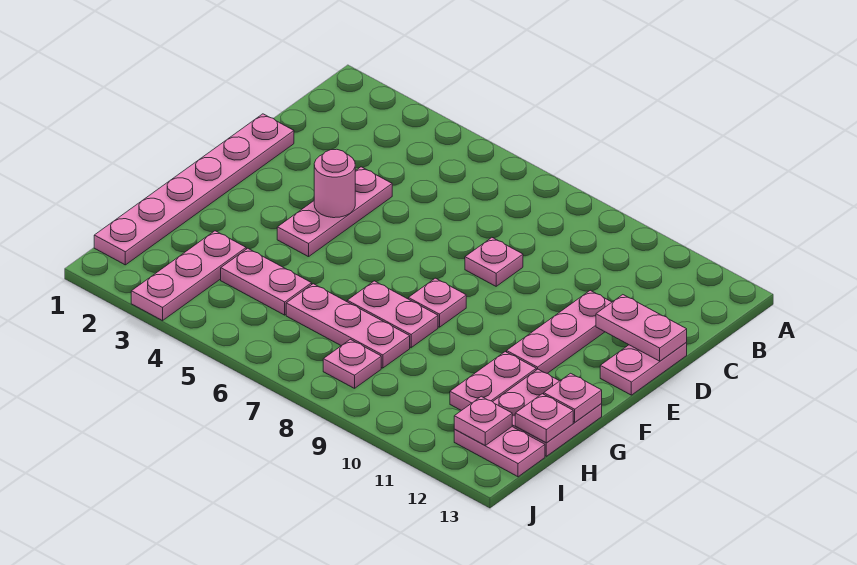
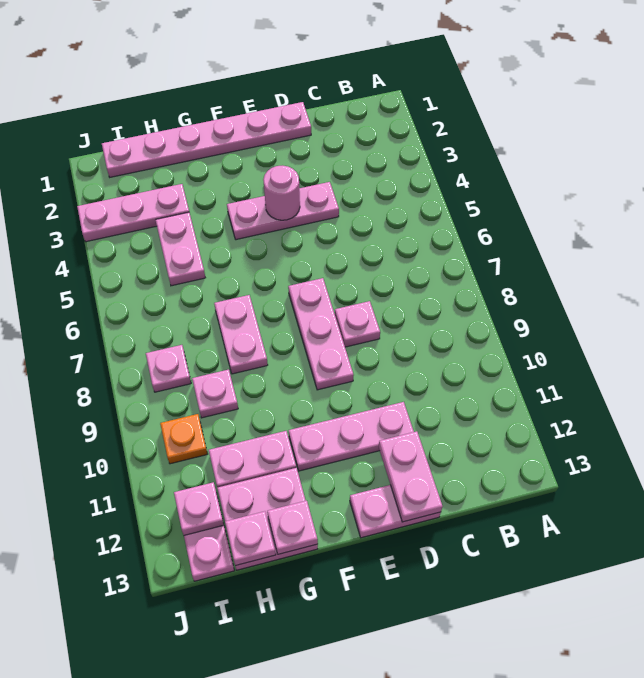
pink 1x1 plate [408,278,466,327] -> pink 1x1 plate moved to [192,370,238,418]
pink 1x3 plate [286,284,410,368] -> pink 1x3 plate moved to [288,278,354,390]
none -> orange 1x1 plate [160,414,207,464]

